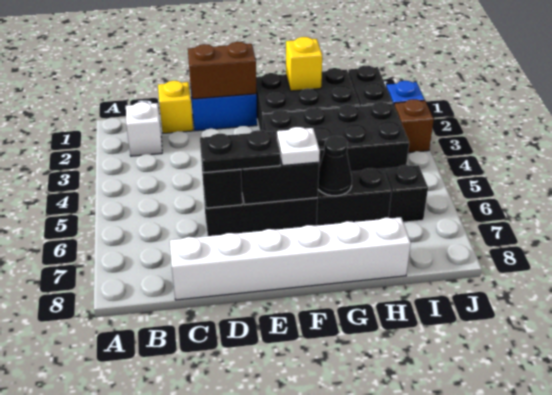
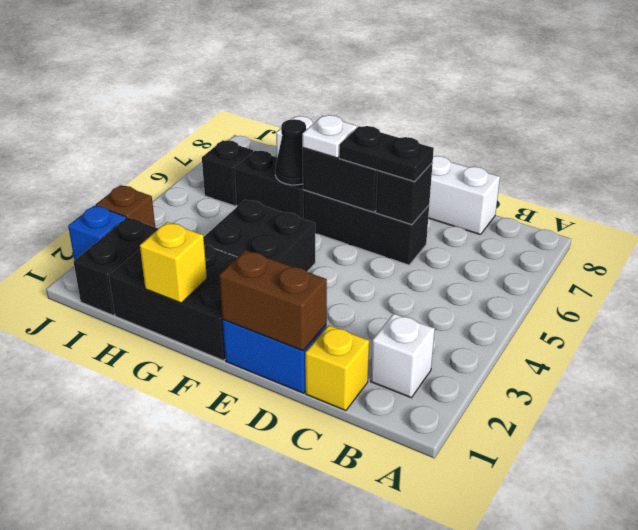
black 2x4 brick [263,102,409,172] -> black 2x2 brick [204,200,315,272]

